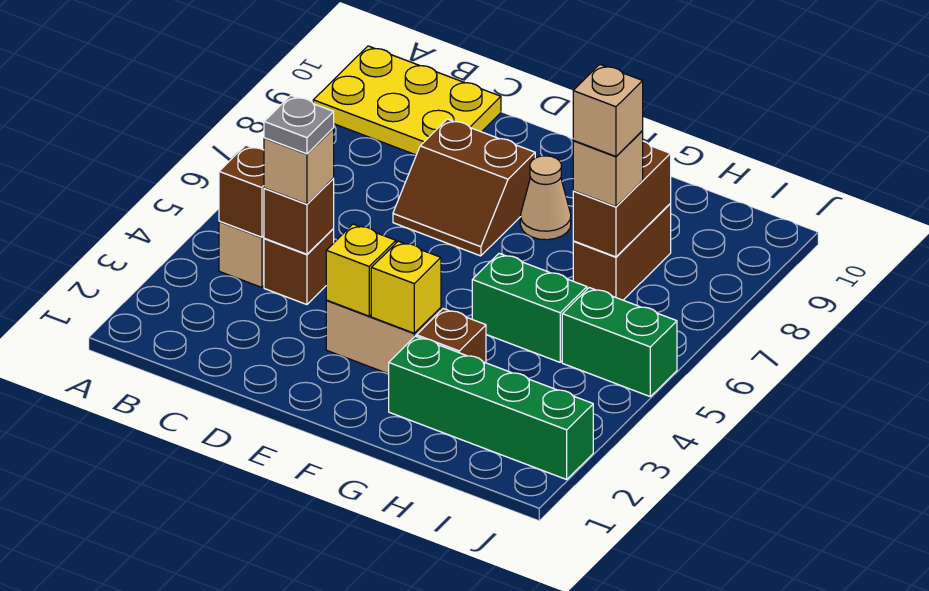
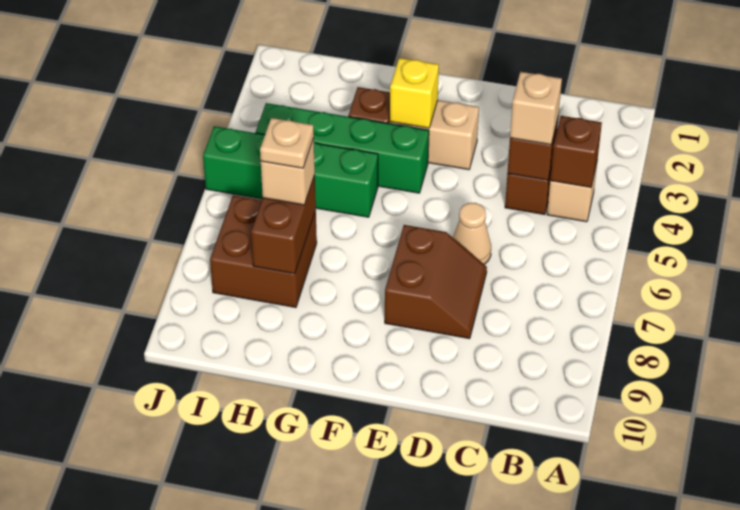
yellow 2x3 plate [313,46,501,155] -> none
grey 1x1 plate [264,95,334,154] -> none
brown 2x2 slope [393,119,535,256] -> brown 2x2 slope turned to [385,225,487,339]
yellow 1x1 brick [326,224,396,316] -> none
tan 1x1 cone [520,156,571,240] -> tan 1x1 cone moved to [453,203,491,264]
green 1x4 brick [389,336,593,480] -> green 1x4 brick moved to [256,103,429,193]
brown 1x2 brick [573,204,671,300] -> brown 2x2 brick [210,195,317,308]
tan 1x1 brick [573,65,643,156] -> tan 1x1 plate [260,118,314,168]

